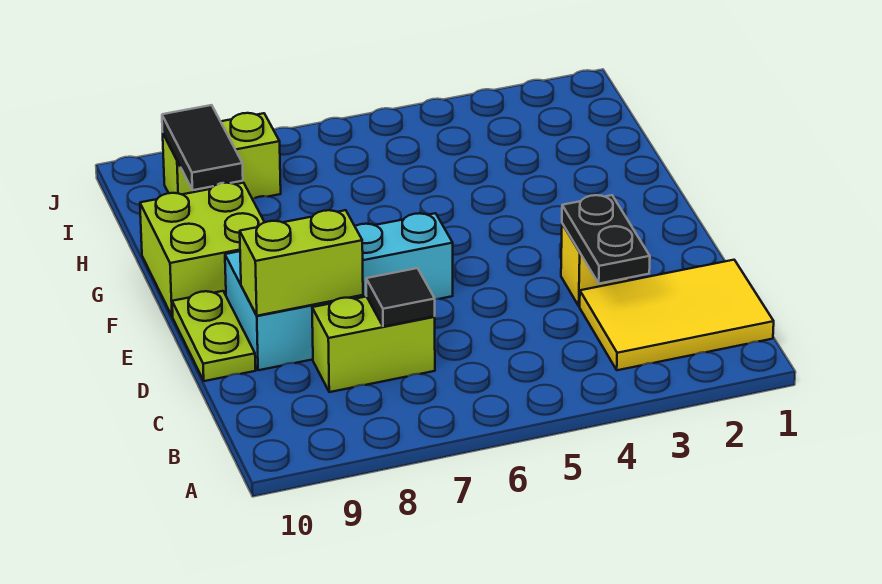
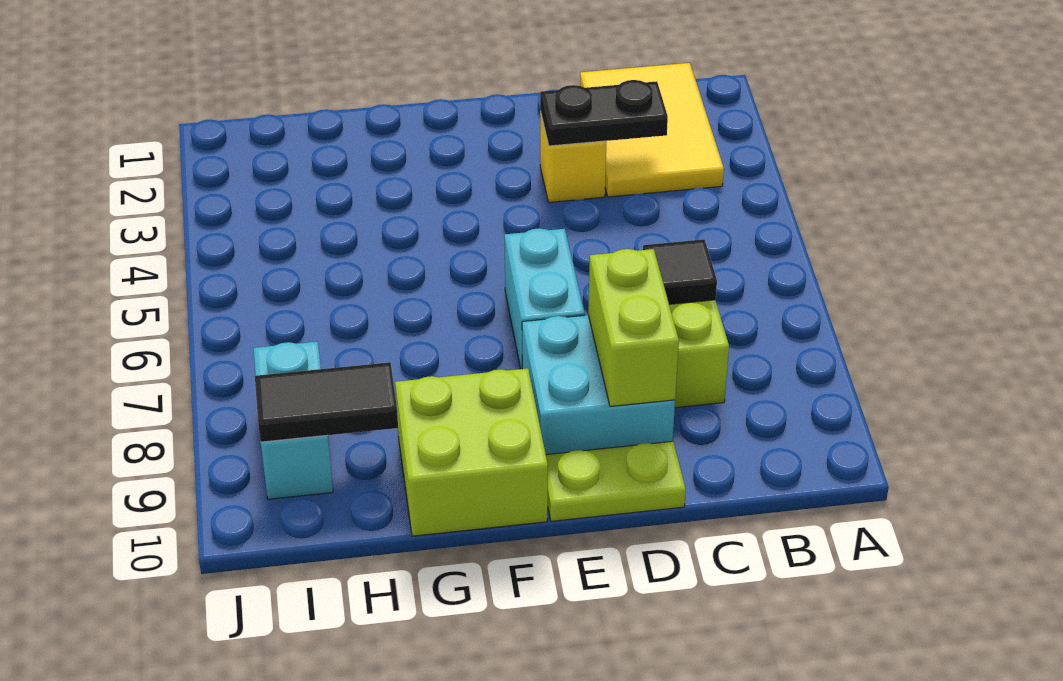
lime 1x2 brick [163,113,281,199] -> cyan 1x2 brick [254,342,333,499]

